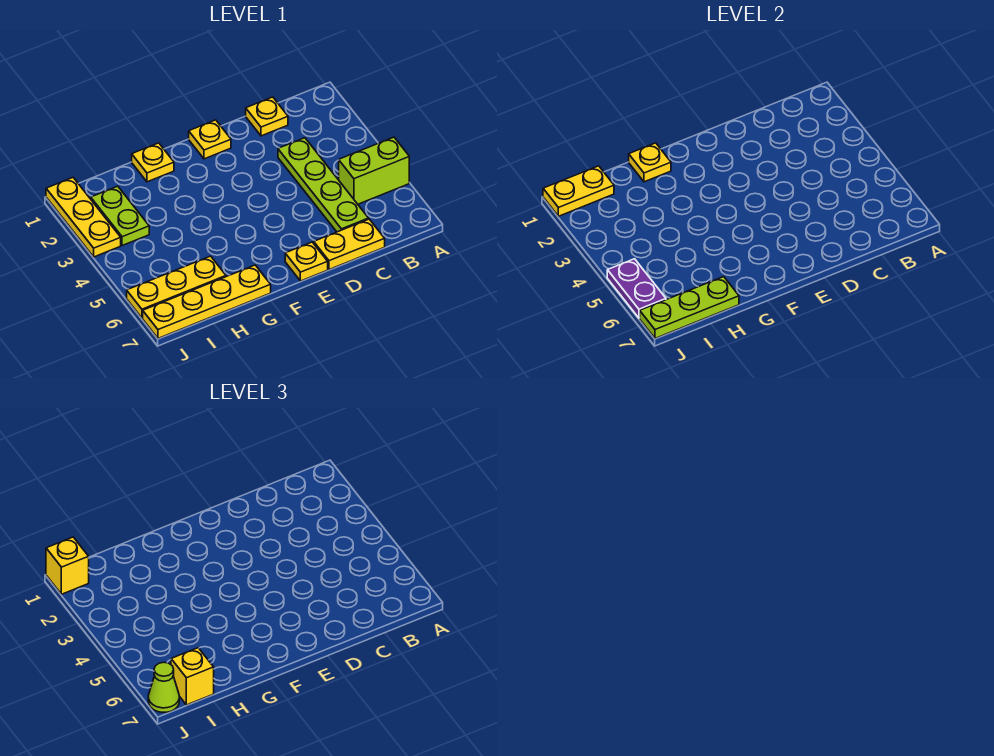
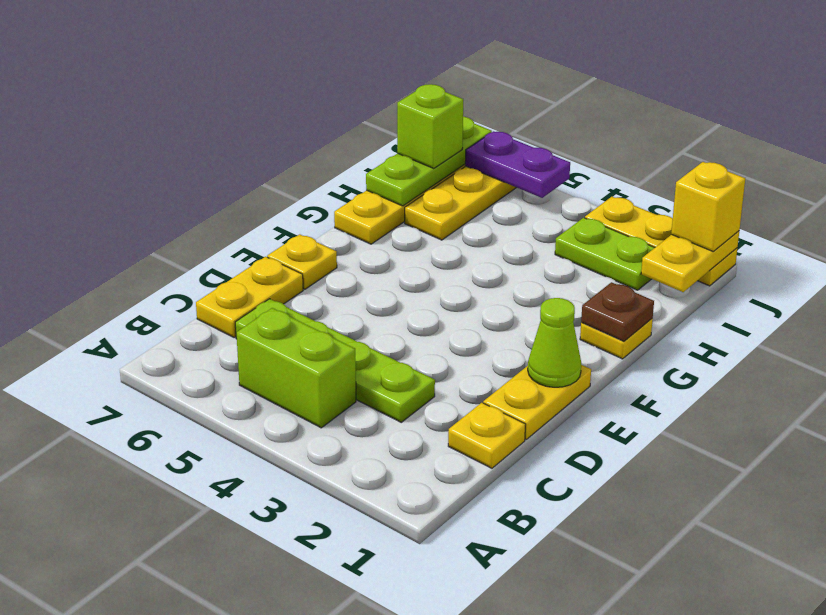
lime 1x2 brick [339,137,409,204] -> lime 1x2 brick turned to [236,308,356,428]
yellow 1x1 plate [189,120,231,159] -> yellow 1x2 plate [483,365,591,439]
yellow 1x1 plate [629,143,671,182] -> brown 1x1 plate [581,282,654,341]
yellow 1x1 brick [171,648,214,705] -> lime 1x1 brick [397,84,463,168]
lime 1x1 cone [148,662,179,712] -> lime 1x1 cone moved to [528,298,581,387]

